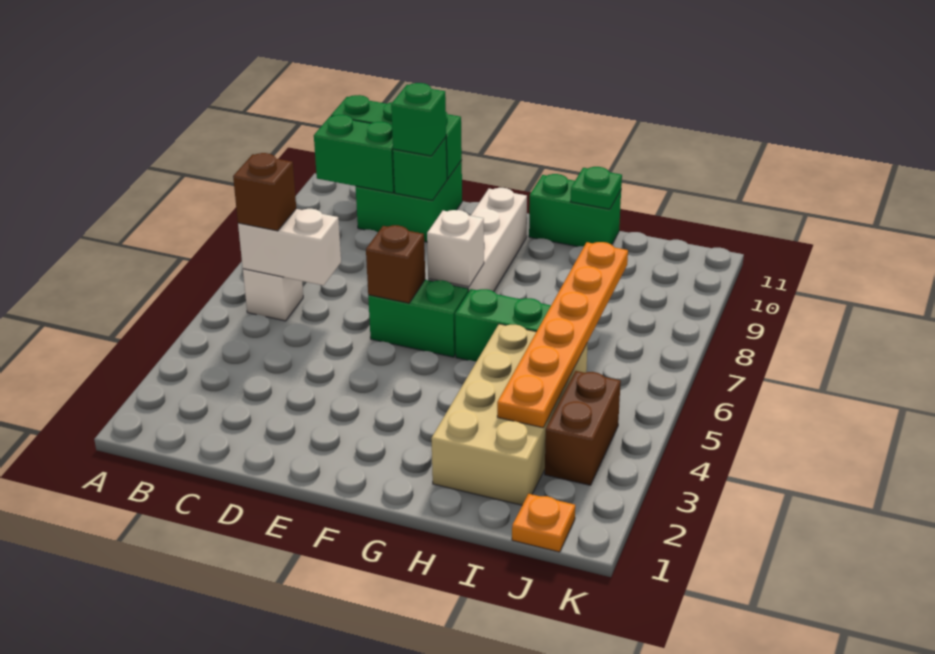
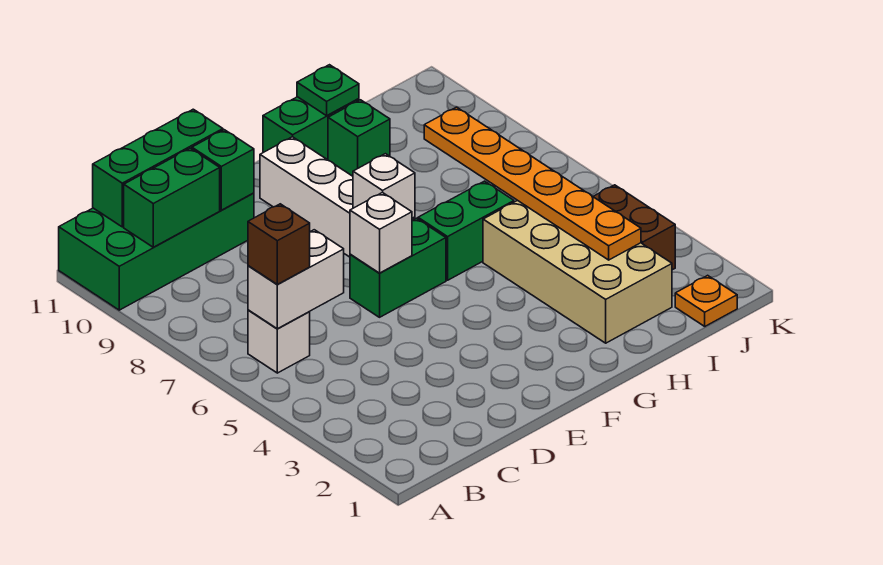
green 2x2 brick [356,160,462,242] -> green 2x4 brick [59,193,254,310]
green 1x1 brick [391,83,446,156] -> green 1x1 brick moved to [328,100,390,176]
brown 1x1 brick [366,225,425,303] -> white 1x1 brick [350,193,412,273]

